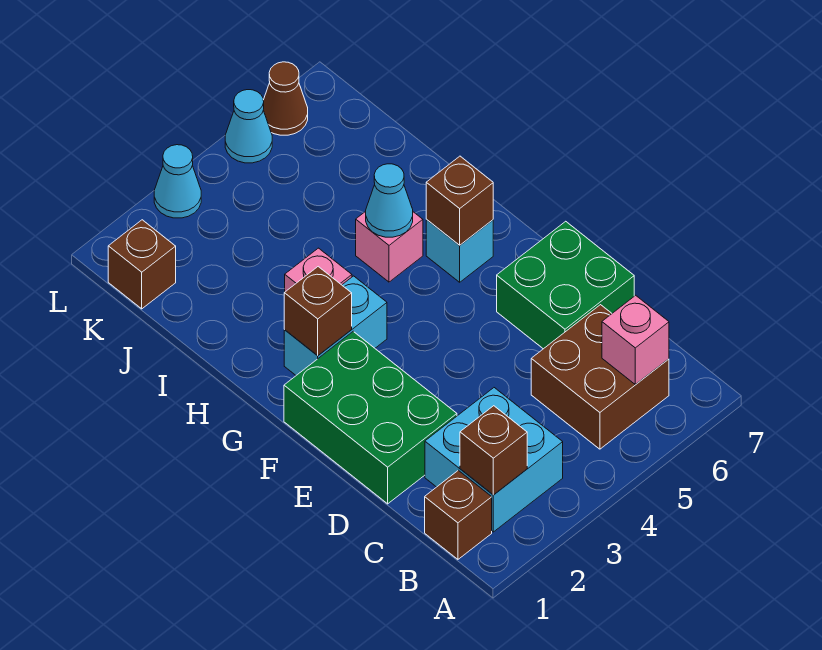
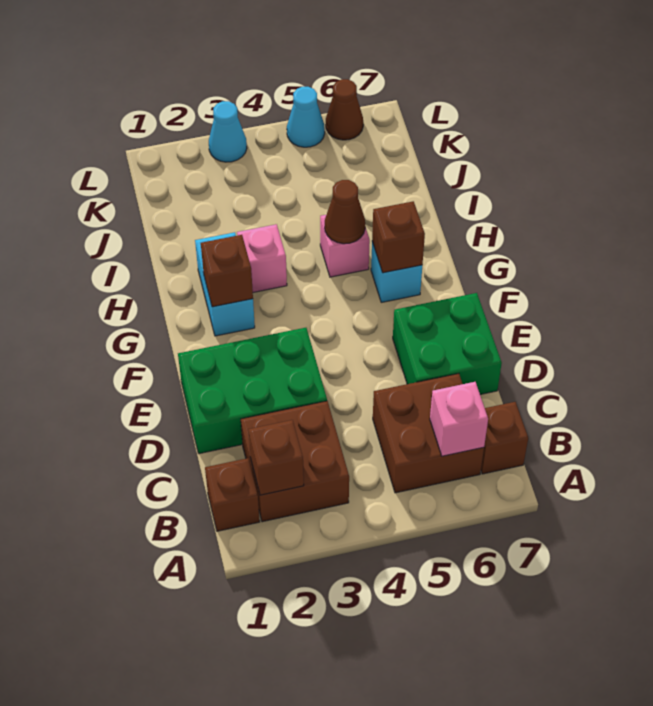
cyan 2x2 brick [425,388,563,532] -> brown 2x2 brick [241,401,349,522]
green 2x3 brick [284,331,457,504] -> green 2x3 brick turned to [178,328,327,454]
cyan 1x2 brick [284,276,387,375] -> cyan 1x2 brick turned to [195,232,255,336]
cyan 1x1 cone [366,164,413,237] -> brown 1x1 cone [325,180,365,244]
brown 1x1 brick [108,220,176,309] -> brown 1x1 brick moved to [481,402,528,474]

